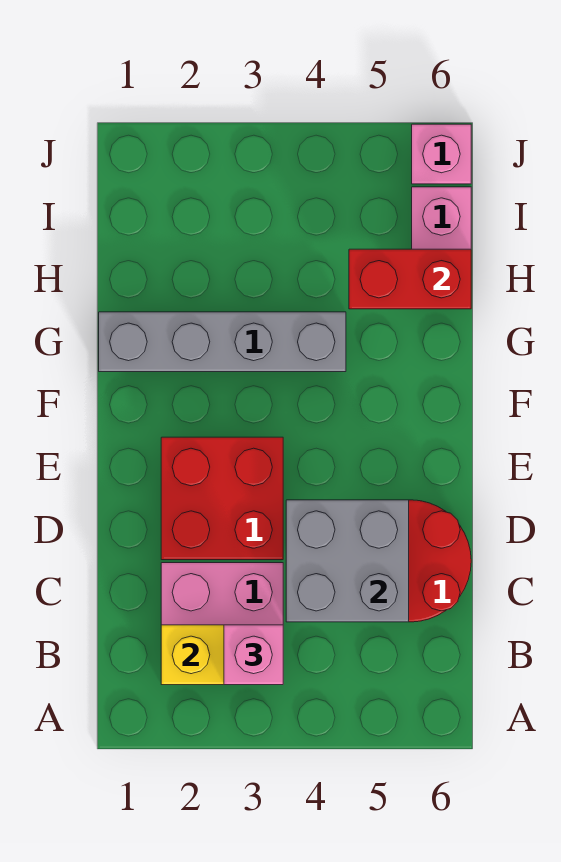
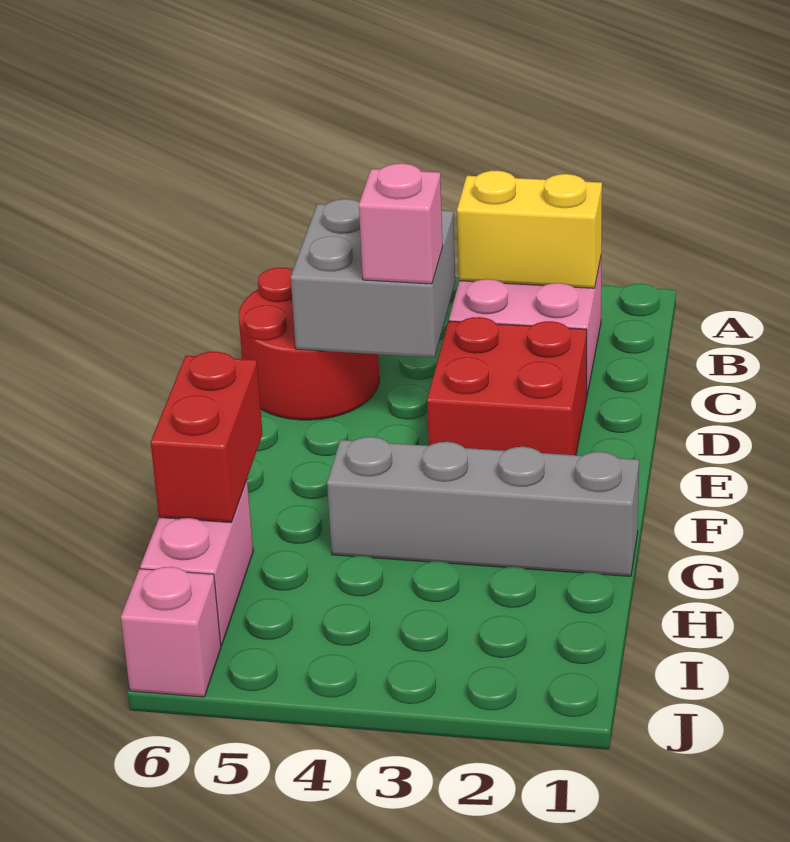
pink 1x1 brick [224,625,283,685] -> pink 1x1 brick moved to [359,163,443,284]
red 1x2 brick [349,249,471,309] -> red 1x2 brick turned to [151,352,263,522]

